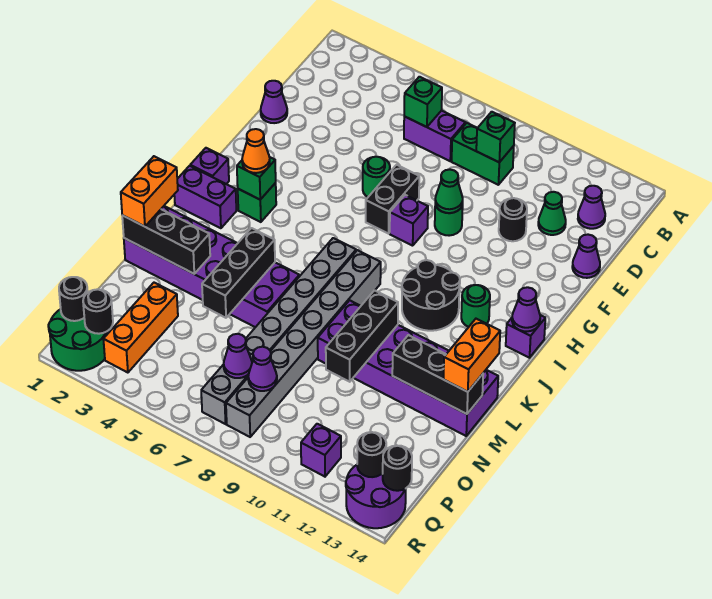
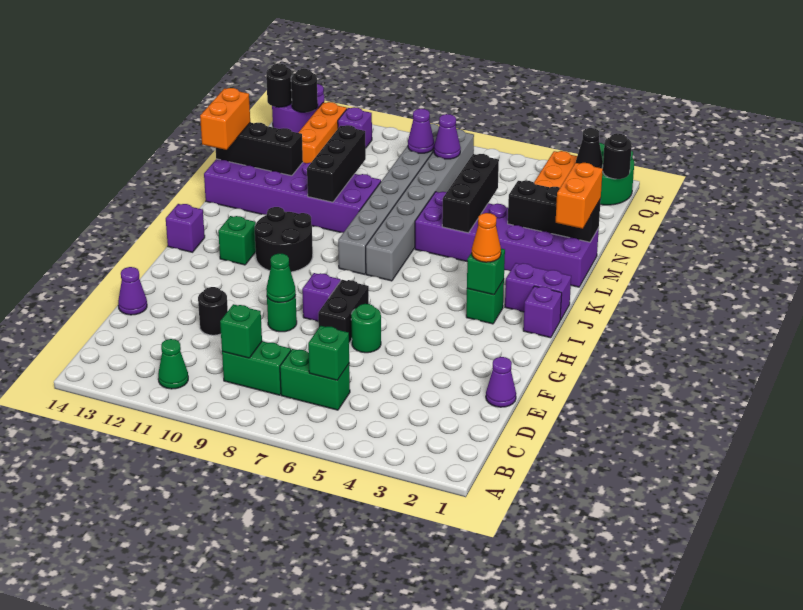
purple 1x2 brick [404,111,466,161] -> green 1x2 brick [280,349,350,410]
purple 1x1 cone [578,186,605,229] -> none
green 1x1 cone [538,192,566,235] -> green 1x1 cone moved to [158,339,188,389]
green 1x1 round brick [461,285,490,327] -> green 1x1 brick [218,216,256,265]
purple 1x1 cone [512,287,540,331] -> none
none -> orange 1x3 brick [298,102,347,163]
black 1x1 round brick [83,289,113,334] -> black 1x1 cone [576,128,603,168]

